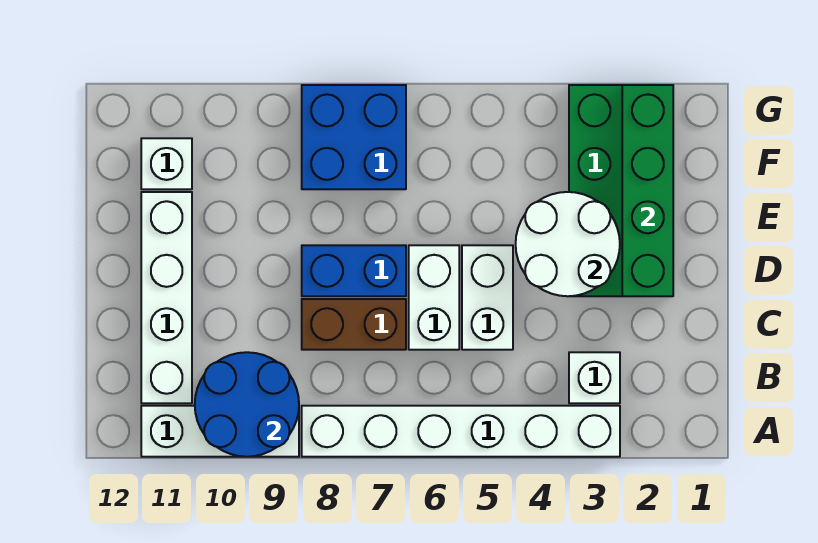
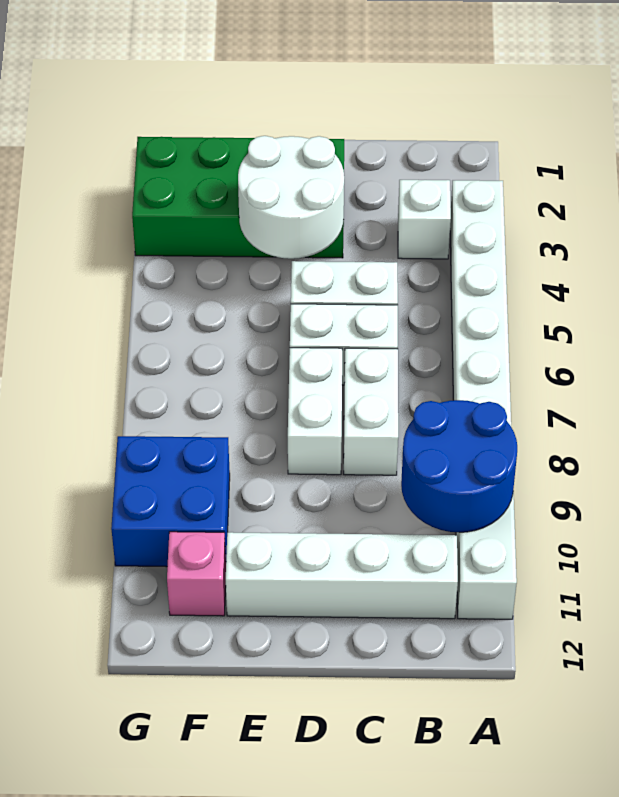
brown 1x2 brick [302,299,406,350] -> white 1x2 brick [344,348,398,475]
green 1x4 brick [622,85,673,296] -> none
blue 1x2 brick [302,245,406,296] -> white 1x2 brick [288,348,342,475]
blue 2x2 brick [302,85,406,189] -> blue 2x2 brick moved to [111,436,230,567]
white 1x1 brick [141,138,192,189] -> pink 1x1 brick [167,532,226,616]

